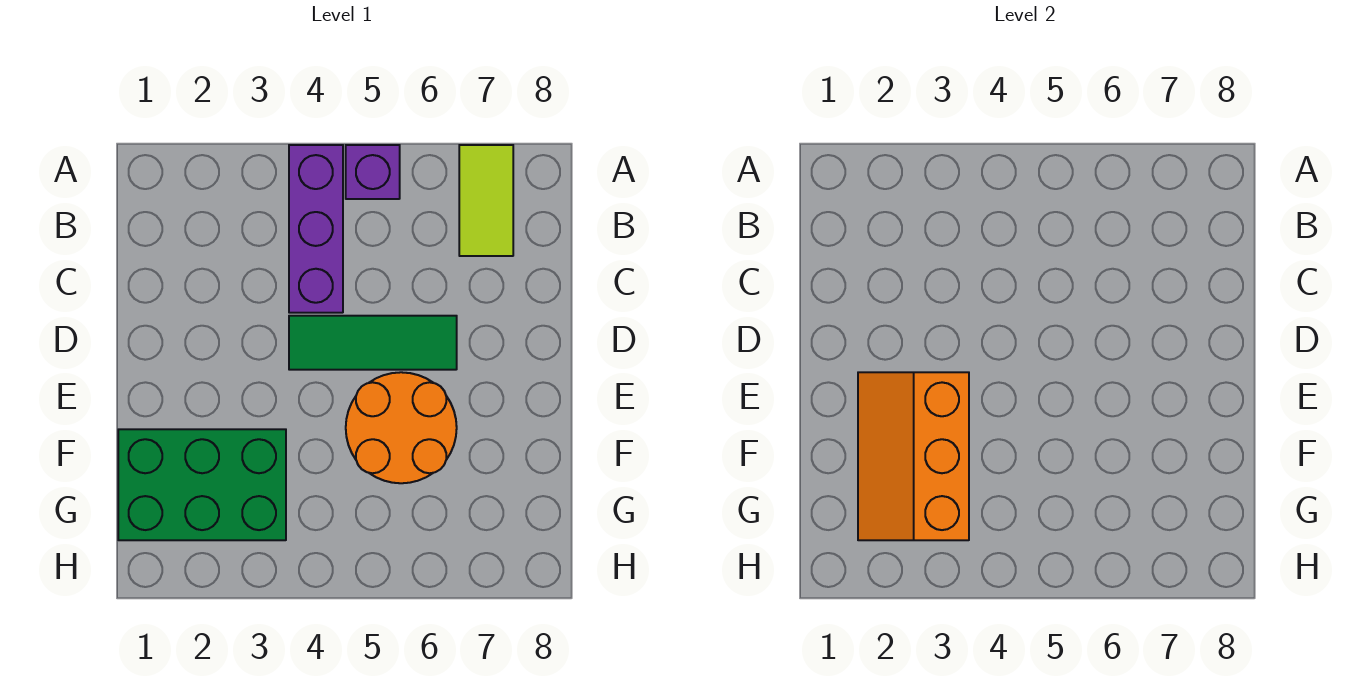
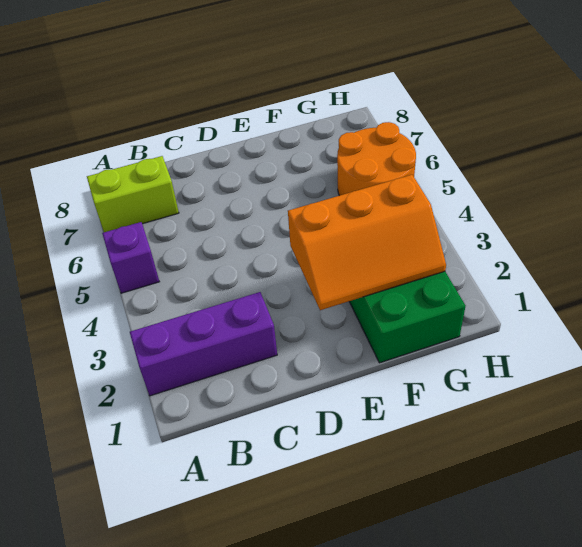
purple 1x3 brick [289,145,343,313] -> purple 1x3 brick moved to [130,292,277,396]
lime 1x2 tile [459,145,513,256] -> lime 1x2 brick [87,156,179,232]
green 1x3 tile [289,316,457,370] -> none
orange 2x2 round brick [346,372,457,483] -> orange 2x2 round brick moved to [337,122,416,196]

